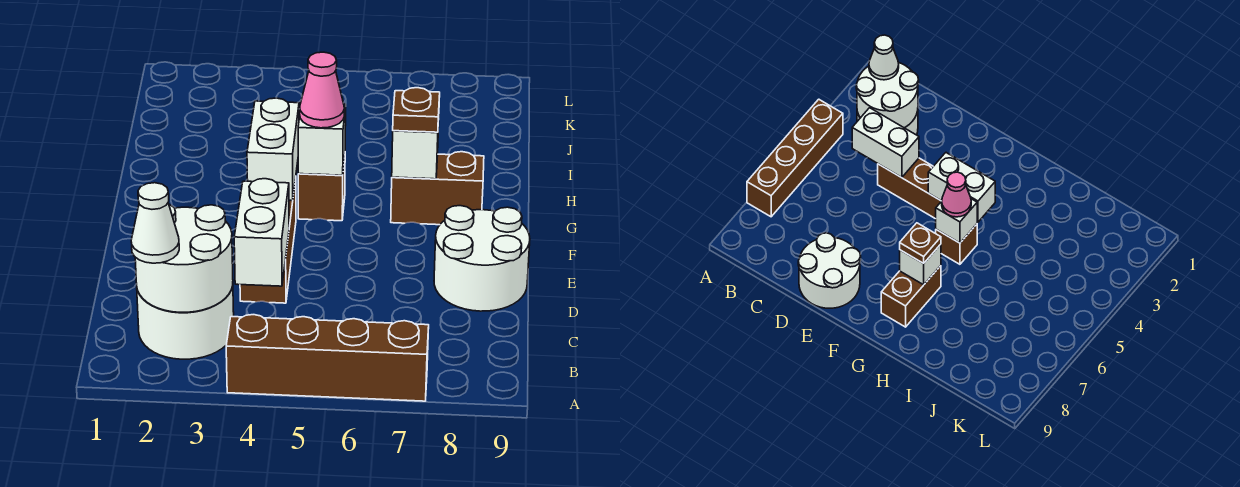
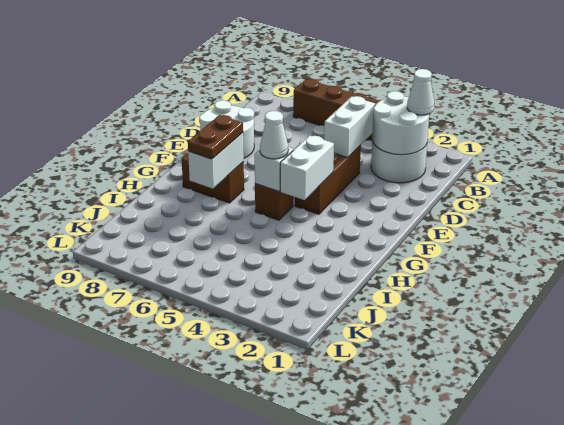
pink 1x1 cone [300,52,344,128] -> white 1x1 cone [260,111,288,159]
white 1x1 brick [392,121,439,179] -> white 1x2 brick [188,133,244,189]
brown 1x1 plate [393,88,440,132] -> brown 1x2 plate [188,115,243,159]

